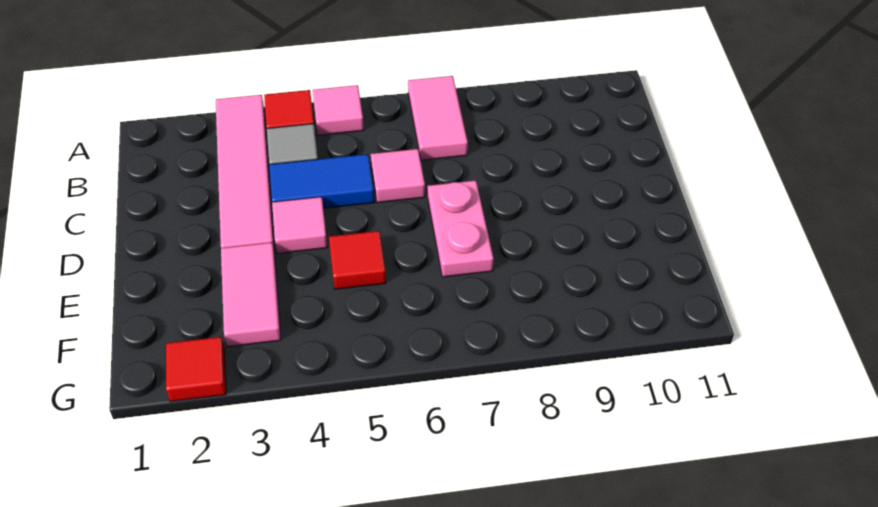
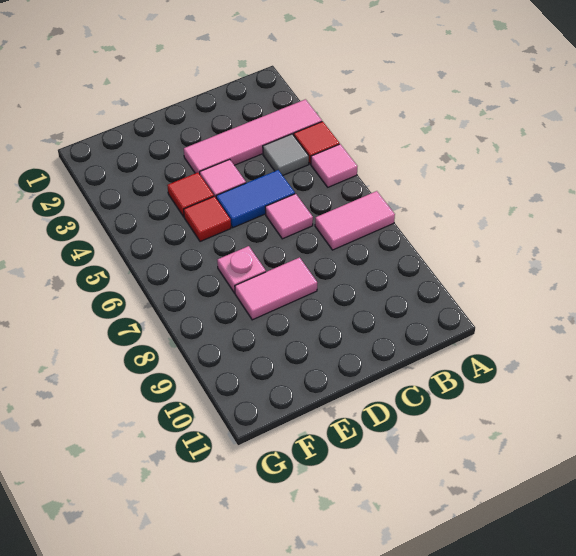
blue 1x2 tile [269,154,374,208] -> blue 1x2 tile turned to [216,170,295,228]
pink 1x2 plate [428,181,493,277] -> pink 1x1 plate [217,246,266,293]
pink 1x2 tile [221,243,281,347] -> pink 1x2 tile moved to [235,258,317,320]
red 1x1 tile [166,337,226,402] -> red 1x1 tile moved to [167,173,214,217]

